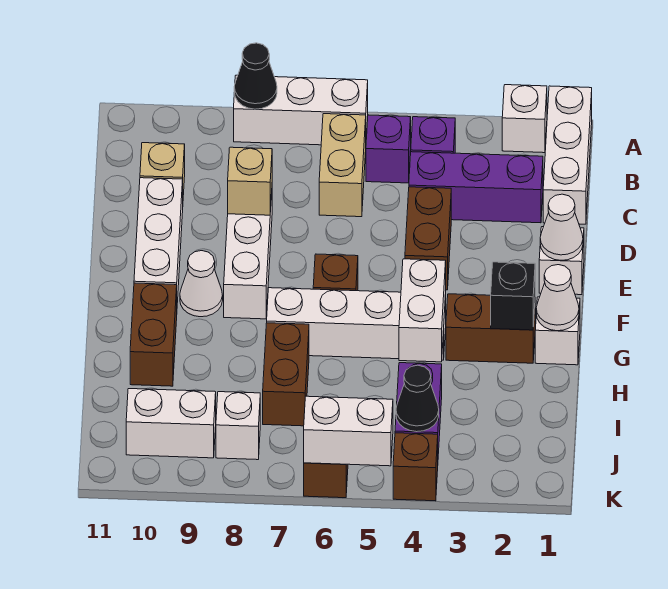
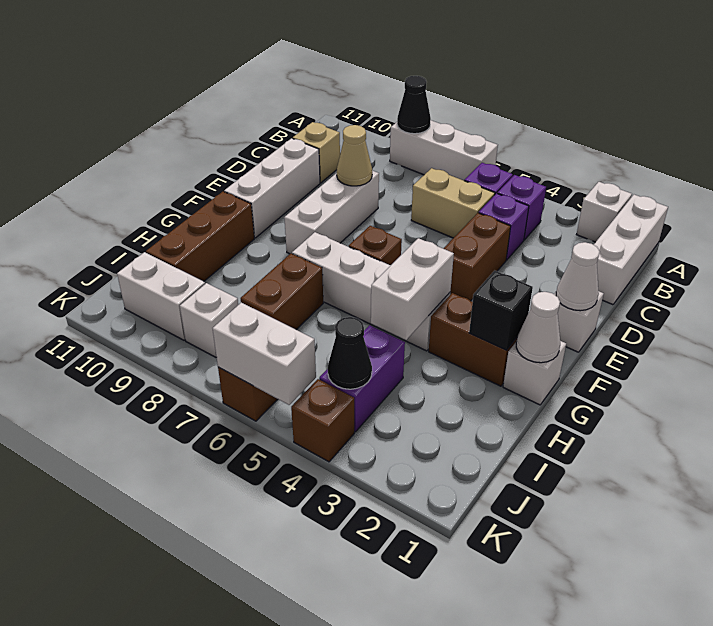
tan 1x2 brick [319,114,366,217] -> tan 1x2 brick turned to [411,168,495,238]
purple 1x3 brick [409,152,543,223] -> purple 1x1 brick [479,193,529,260]
tan 1x1 brick [228,147,272,215] -> tan 1x1 cone [337,125,372,186]
white 1x1 cone [180,251,223,317] -> none
brown 1x2 brick [130,283,177,386] -> brown 1x3 brick [146,191,254,281]

